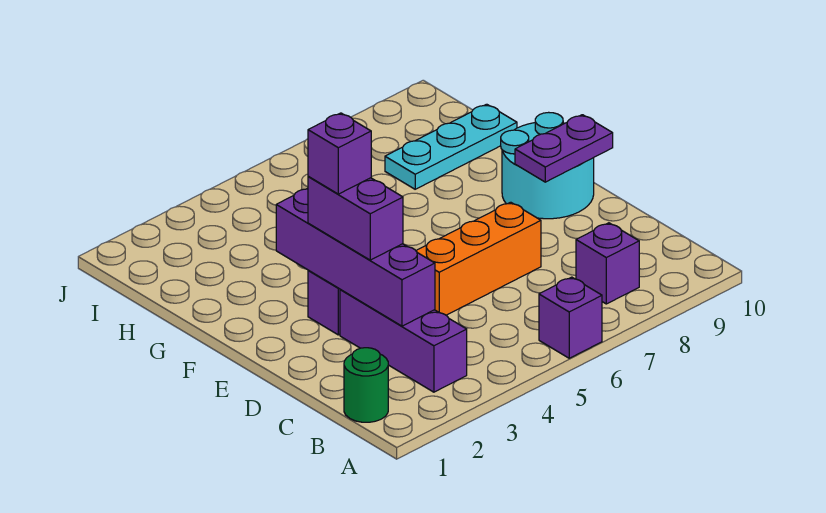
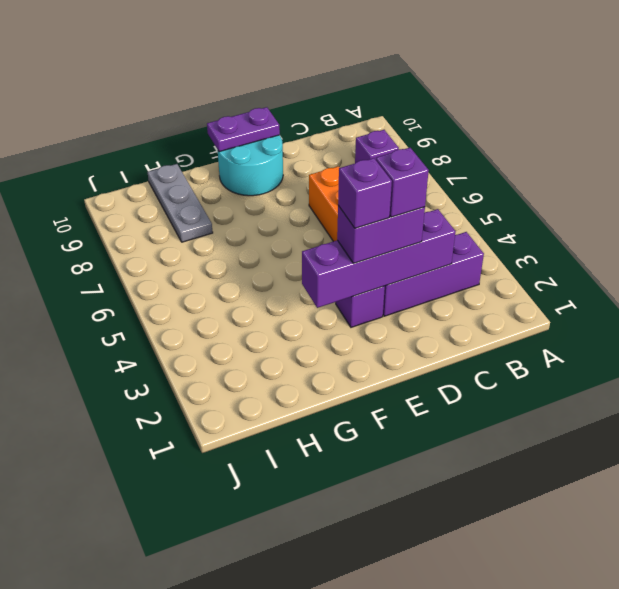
purple 1x1 brick [539,277,602,358] -> purple 1x1 brick moved to [376,148,429,217]
green 1x1 round brick [344,348,388,422] -> none
purple 1x2 plate [515,115,613,182] -> purple 1x2 plate turned to [207,107,280,152]
cyan 1x3 plate [385,104,517,189] -> grey 1x3 plate [148,164,213,242]

